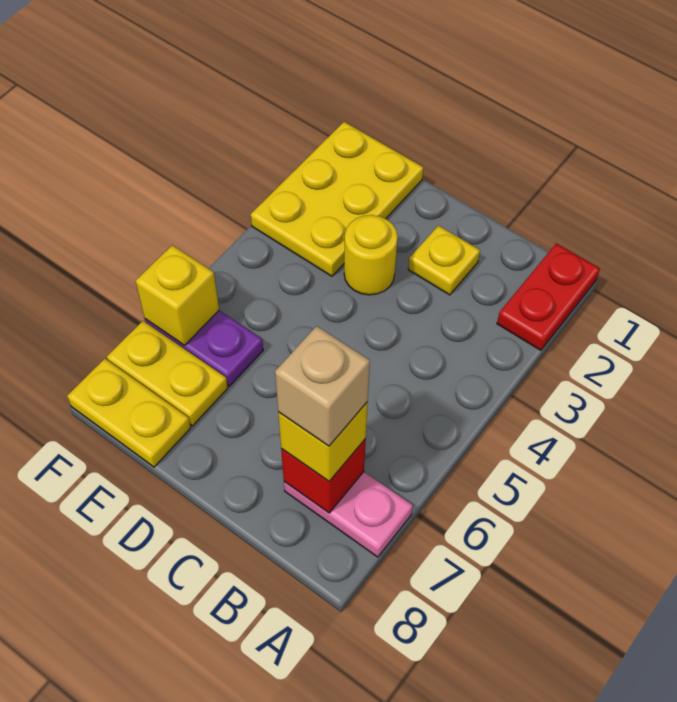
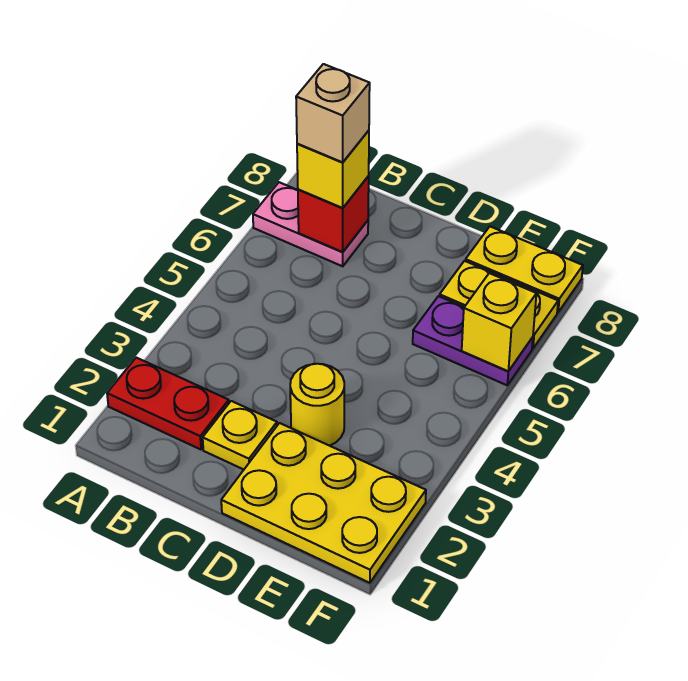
red 1x2 plate [497,243,600,350] -> red 1x2 plate turned to [107,358,229,450]
yellow 2x3 plate [251,122,423,276] -> yellow 2x3 plate turned to [221,423,426,583]

